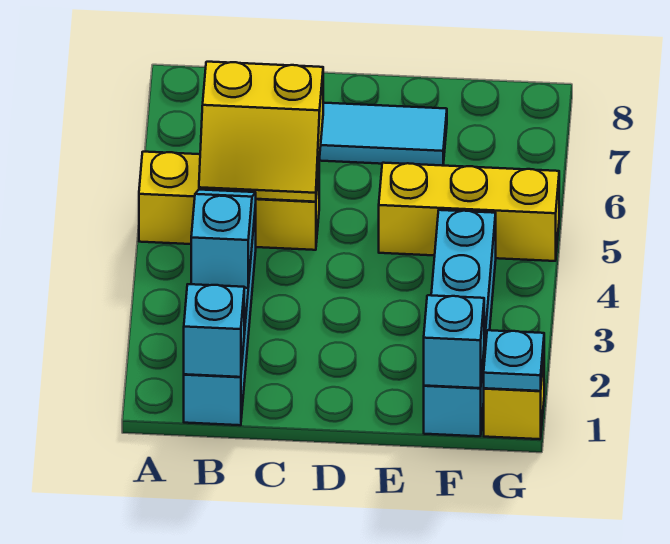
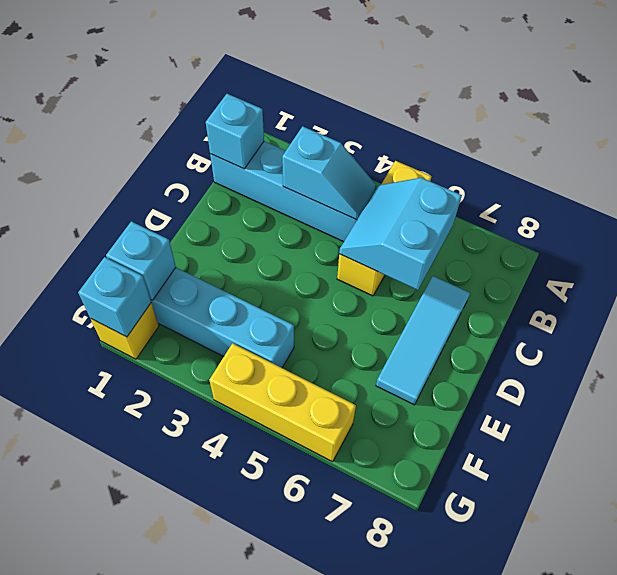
yellow 2x2 slope [199,62,323,202] -> cyan 2x2 slope [339,178,462,290]
yellow 1x3 brick [379,163,559,261] -> yellow 1x3 brick turned to [209,343,356,462]
cyan 1x1 plate [484,330,544,391] -> cyan 1x1 brick [78,257,151,337]

